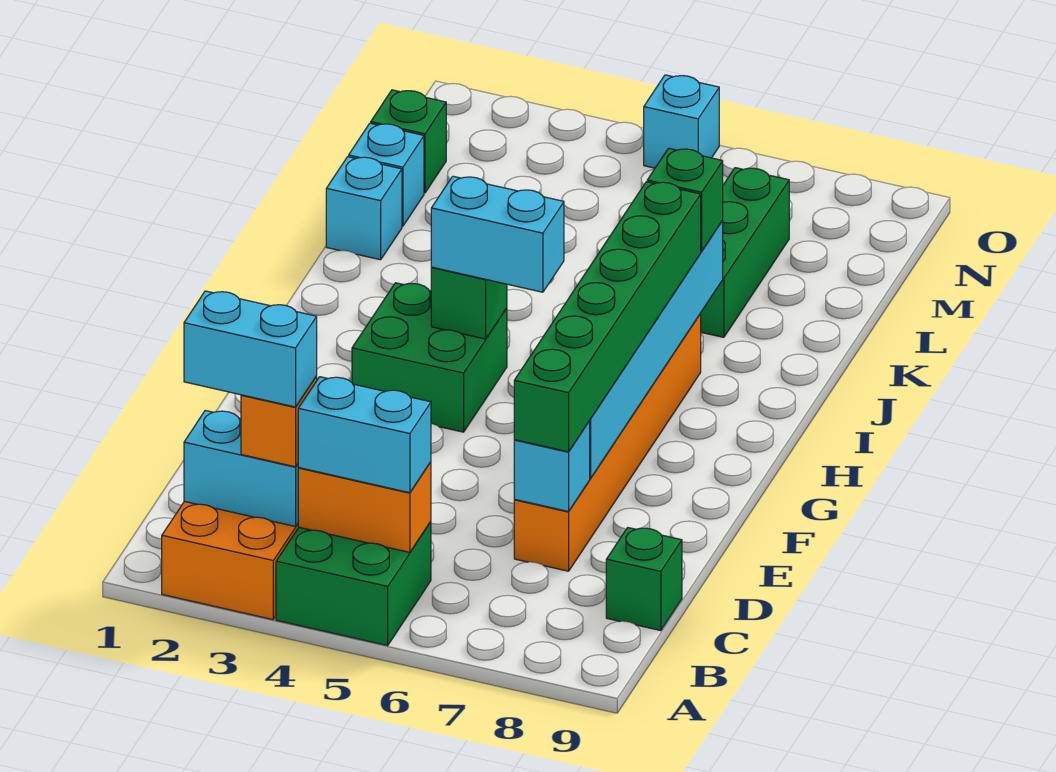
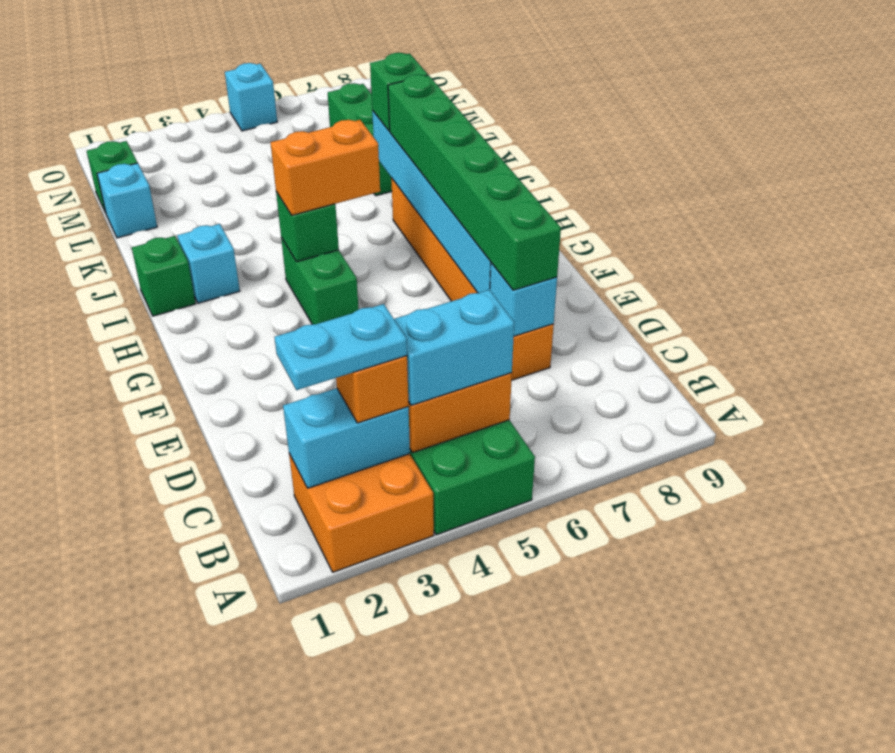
cyan 1x2 brick [184,291,317,407] -> cyan 1x2 plate [275,304,407,390]
green 1x1 brick [606,528,682,631] -> green 1x1 brick moved to [132,236,196,316]
green 2x2 brick [352,283,507,432] -> green 1x2 brick [281,238,359,324]
cyan 1x2 brick [431,176,564,292] -> orange 1x2 brick [271,120,380,215]
cyan 1x1 brick [326,157,402,260] -> cyan 1x1 brick moved to [177,224,240,303]

